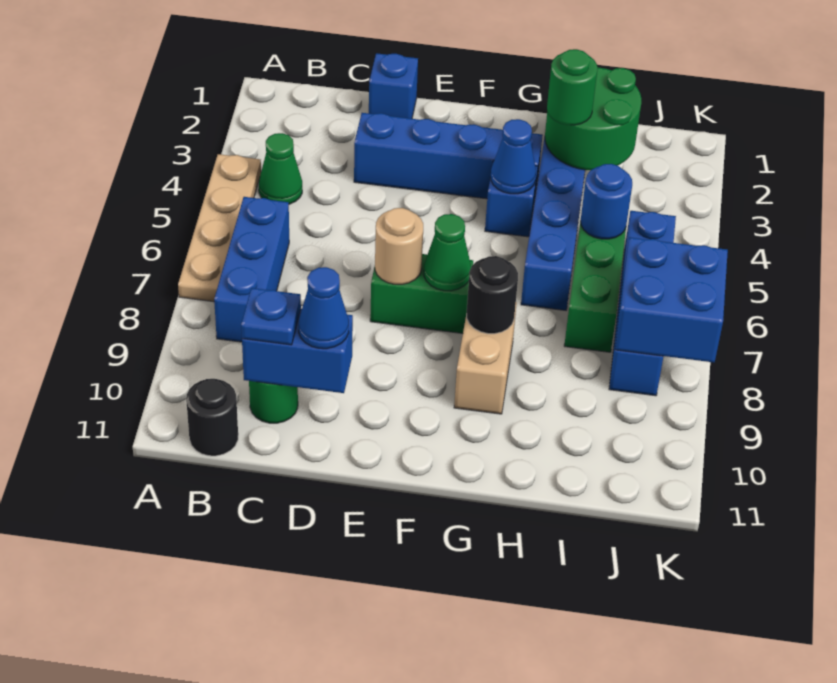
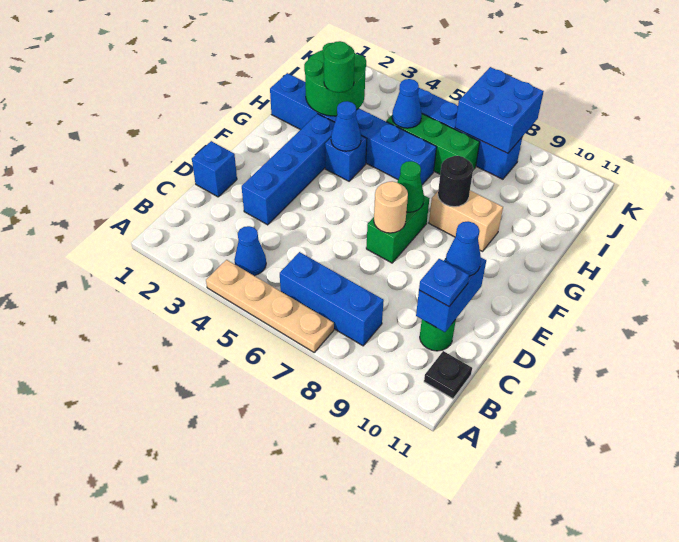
green 1x1 cone [259,133,302,204] -> blue 1x1 cone [234,226,266,276]
black 1x1 round brick [186,379,238,456] -> black 1x1 plate [424,351,472,399]
blue 1x1 round brick [581,164,632,239] -> blue 1x1 cone [392,79,422,128]

